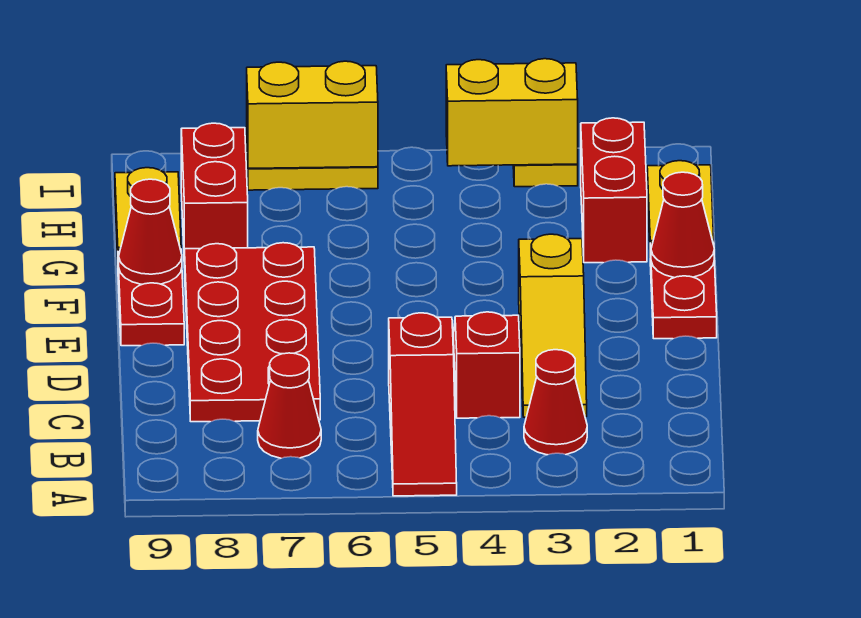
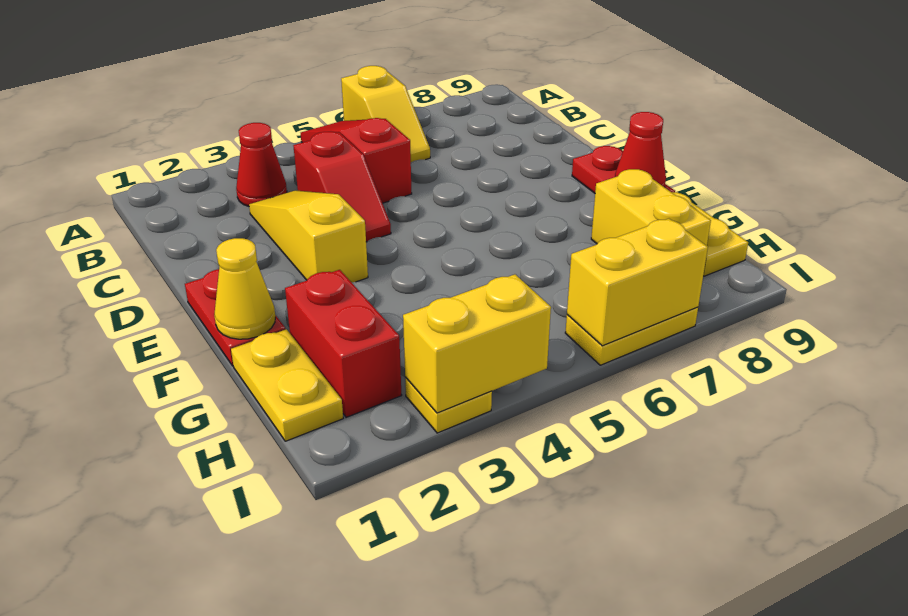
none -> yellow 1x2 slope [341,66,430,162]
red 1x1 cone [258,353,321,458] -> none
red 2x4 plate [185,243,320,422] -> none
red 1x1 cone [651,172,714,278] -> yellow 1x1 cone [214,238,275,339]
red 1x2 brick [181,123,248,268] -> yellow 1x2 brick [591,169,711,246]

